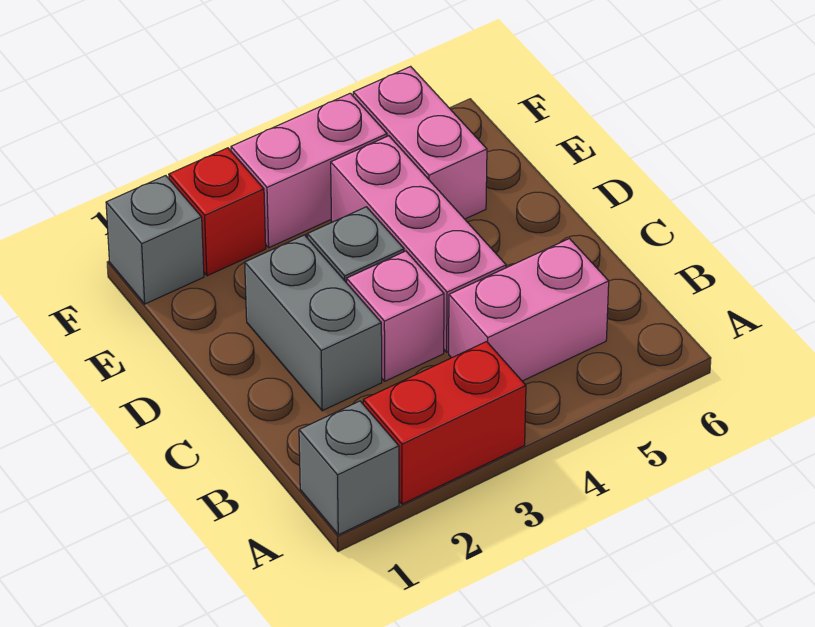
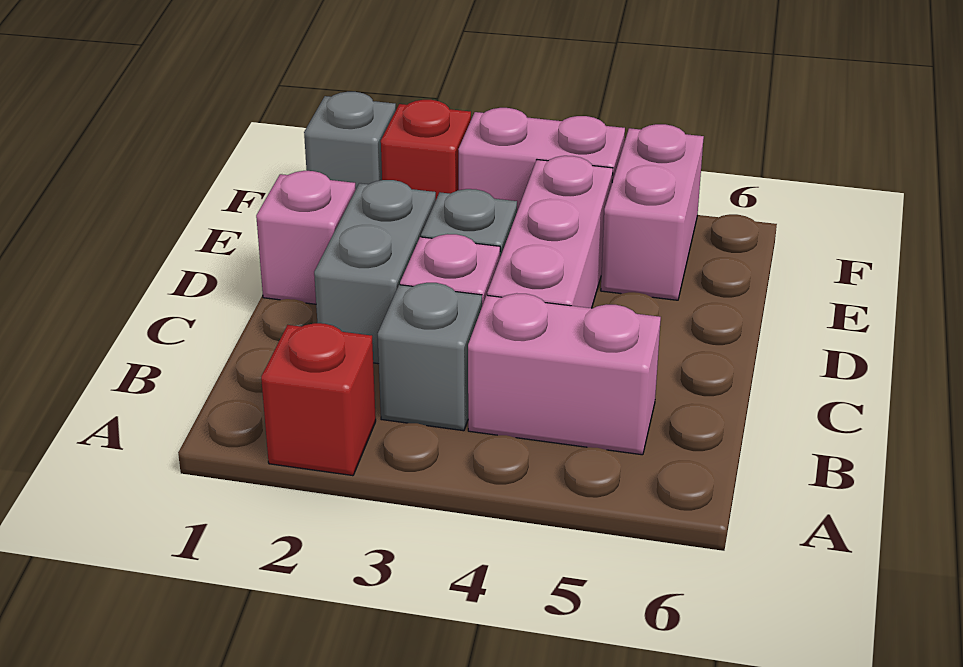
grey 1x1 brick [299,401,399,535] -> grey 1x1 brick moved to [378,283,482,431]
red 1x2 brick [363,342,526,504] -> red 1x1 brick [261,323,376,476]
none -> pink 1x1 brick [256,171,356,304]

